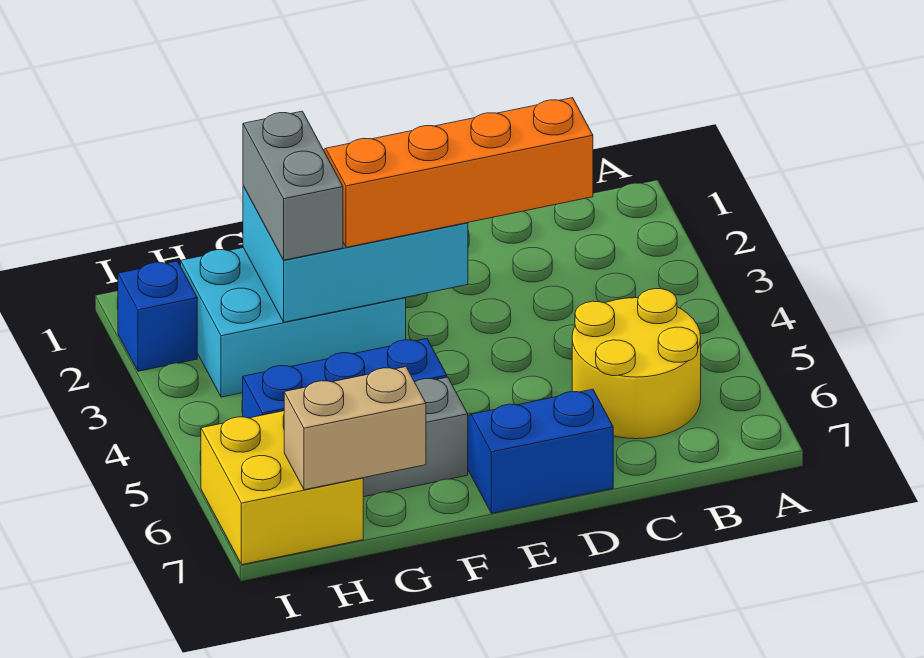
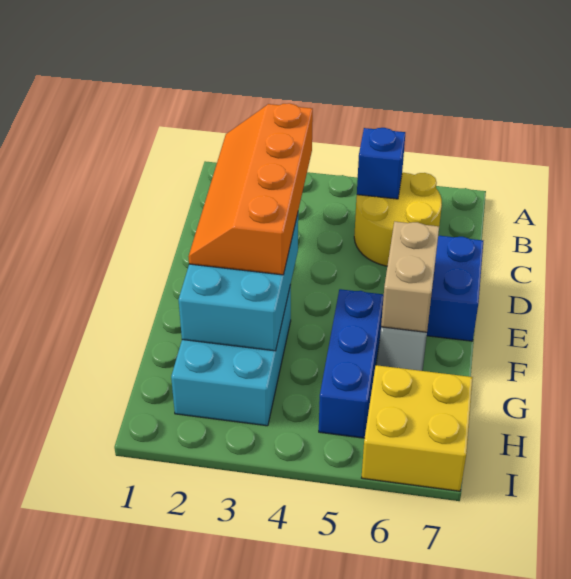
grey 1x2 brick [243,111,343,260] -> none
tan 1x2 brick [284,367,426,490] -> tan 1x2 brick moved to [381,222,439,332]
blue 1x1 brick [118,261,197,371] -> blue 1x1 brick moved to [357,128,405,199]

